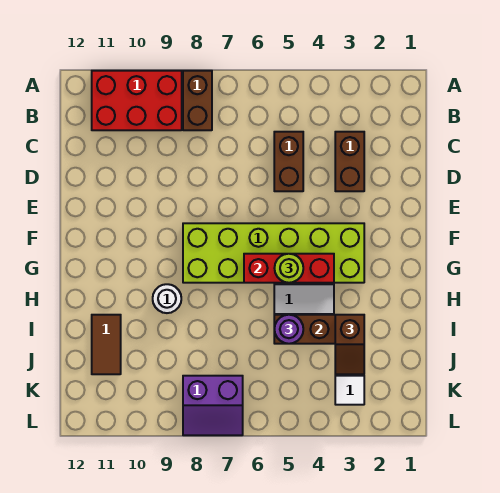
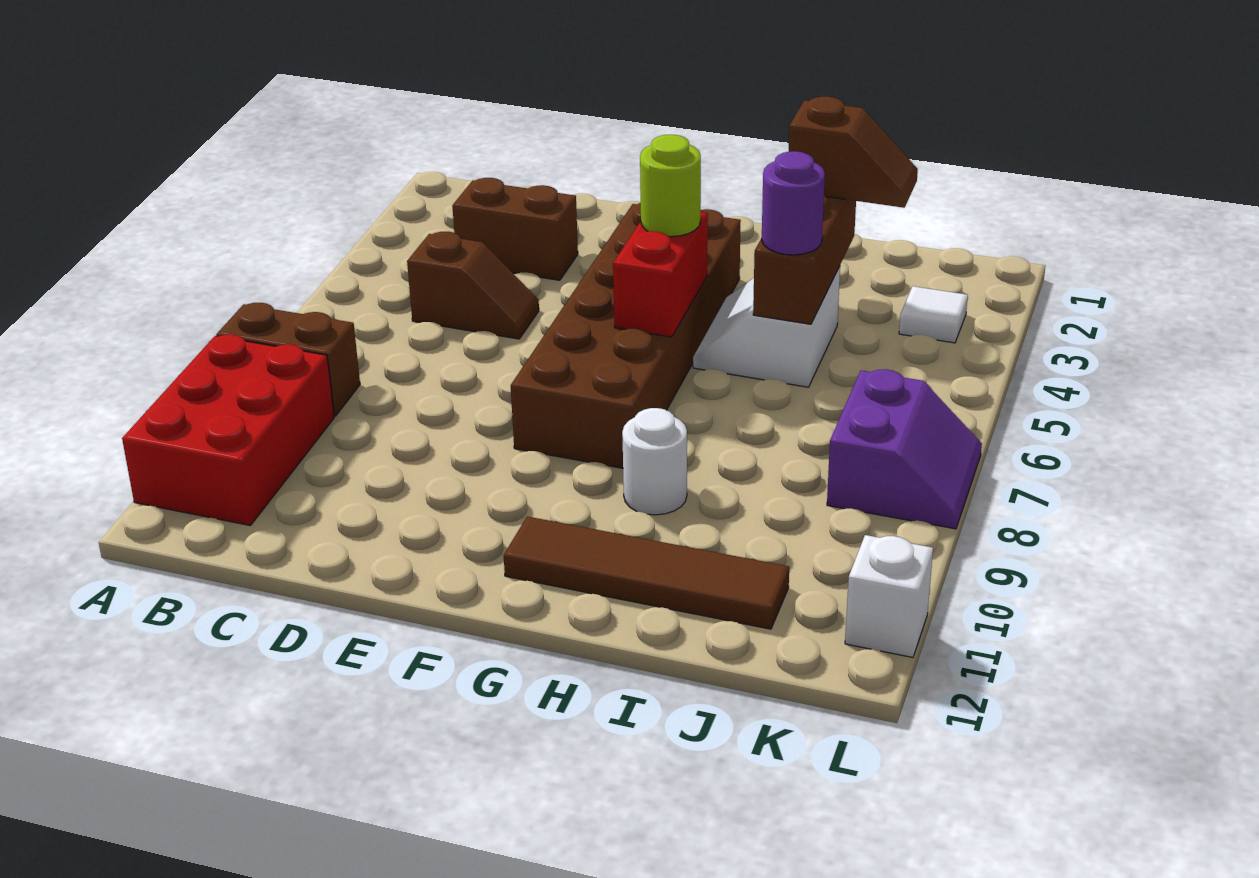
brown 1x2 brick [274,132,303,191] -> brown 1x2 slope [407,232,539,339]
lime 2x6 brick [183,223,364,283] -> brown 2x6 brick [511,203,741,468]
red 1x3 brick [244,254,334,283] -> red 1x2 brick [613,212,708,337]
brown 1x2 tile [92,315,121,374] -> brown 1x4 tile [504,516,789,629]
none -> white 1x1 brick [845,535,933,657]

